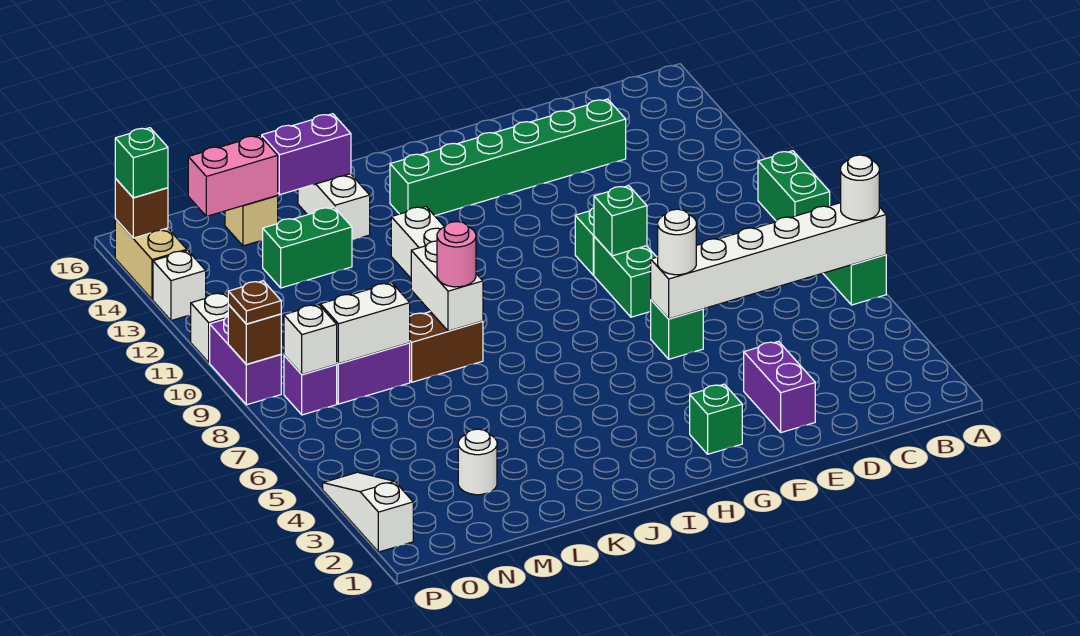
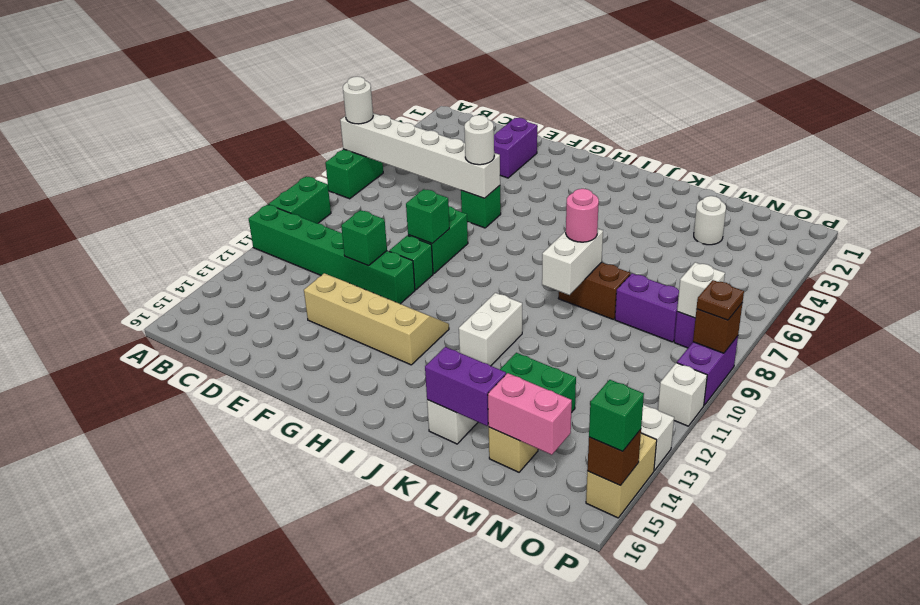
green 1x6 brick [390,99,626,216] -> green 1x6 brick moved to [249,204,415,304]
none -> tan 2x4 slope [304,273,449,365]
green 1x1 brick [690,384,742,454] -> green 1x1 brick moved to [341,210,387,266]
white 1x2 brick [320,283,410,364] -> none
white 1x3 slope [323,472,413,552] -> none

